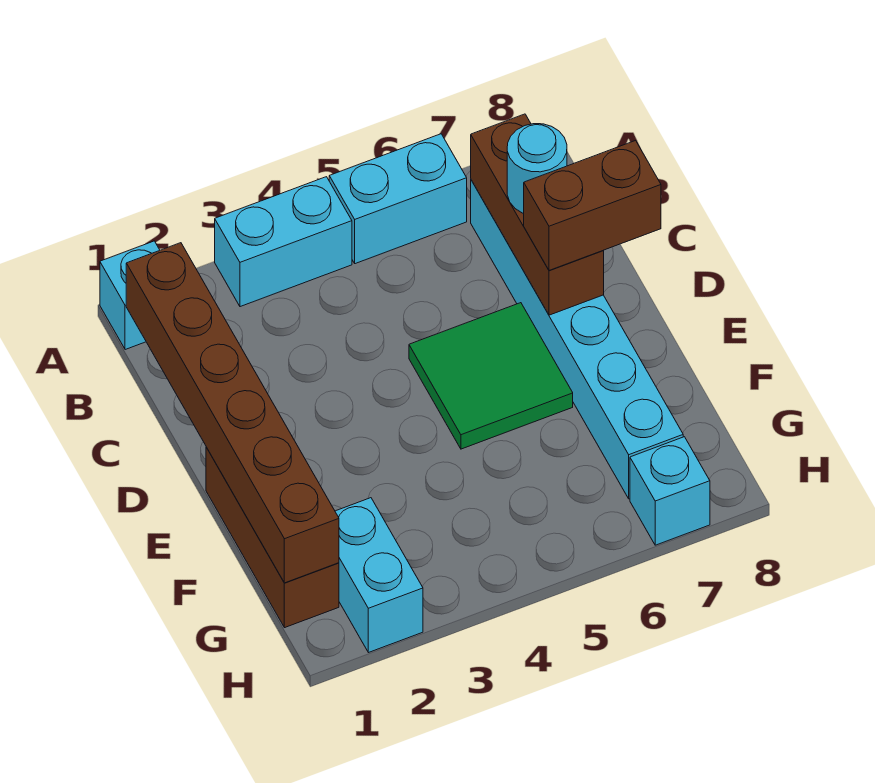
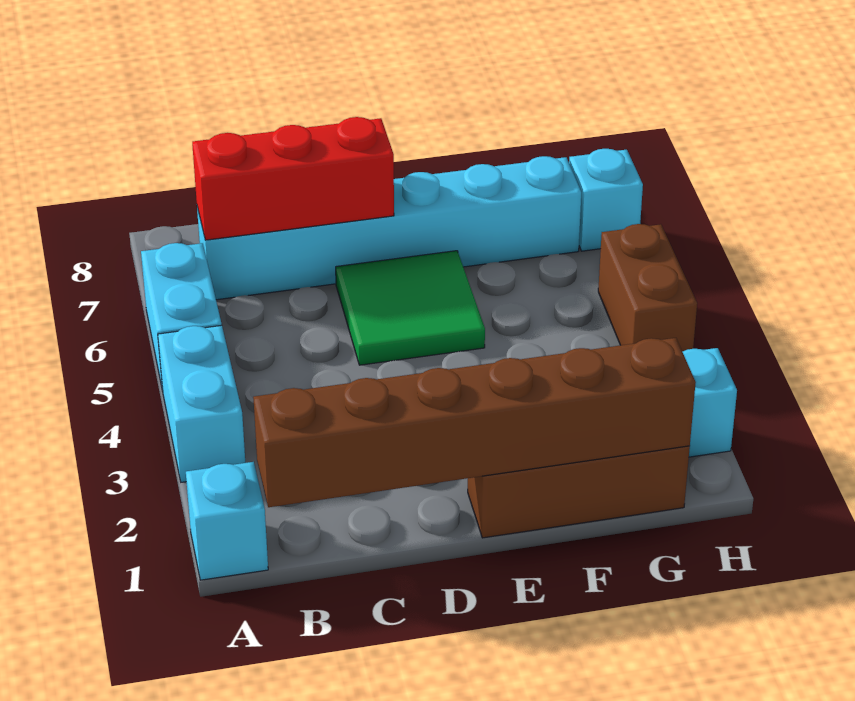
brown 1x3 brick [471,114,604,315] -> red 1x3 brick [192,117,394,240]
cyan 1x1 round brick [507,124,567,214] -> none
brown 1x2 brick [524,141,661,270] -> brown 1x2 brick moved to [598,224,697,352]

